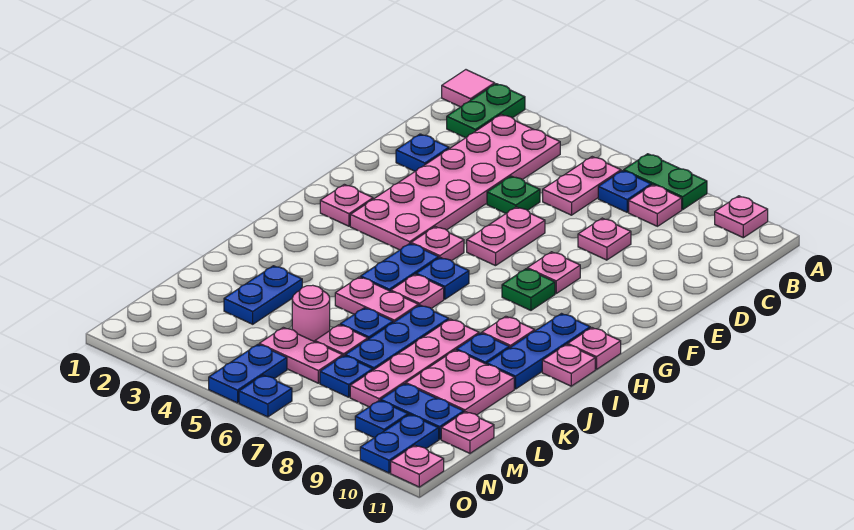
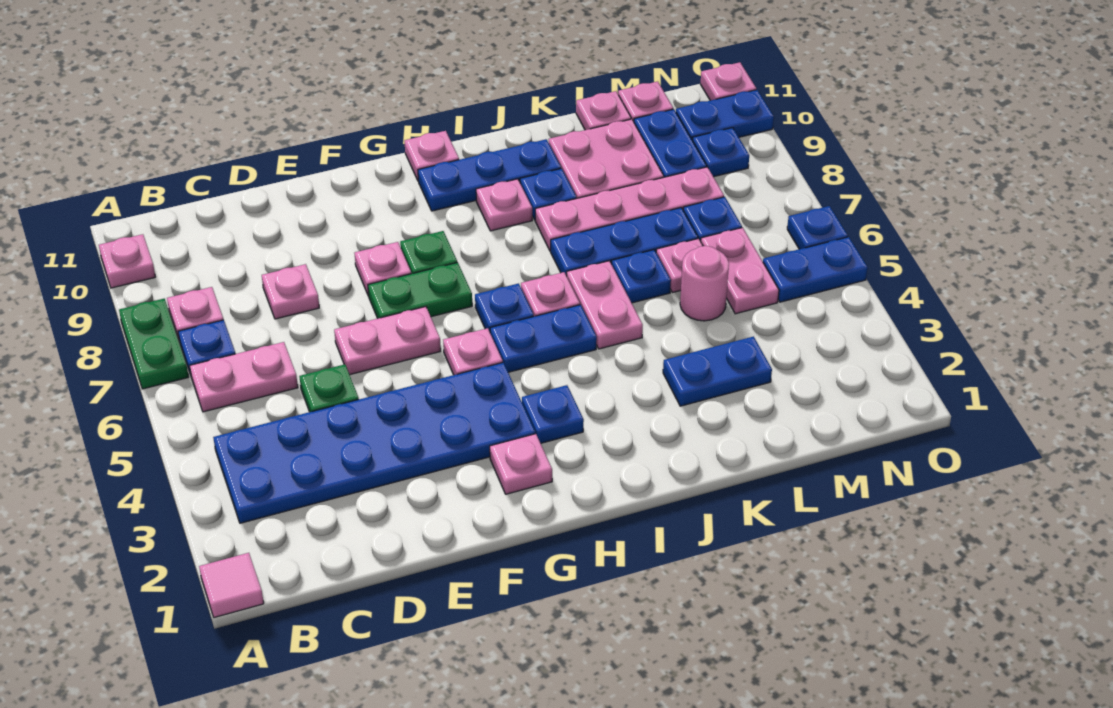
green 1x2 plate [447,84,525,138] -> green 1x2 plate moved to [368,262,472,318]
pink 2x6 plate [350,115,560,250] -> blue 2x6 plate [213,363,535,523]
blue 1x1 plate [396,134,449,171] -> blue 1x1 plate moved to [522,385,584,443]
pink 1x1 plate [542,344,595,386] -> pink 1x1 plate moved to [576,91,631,130]

